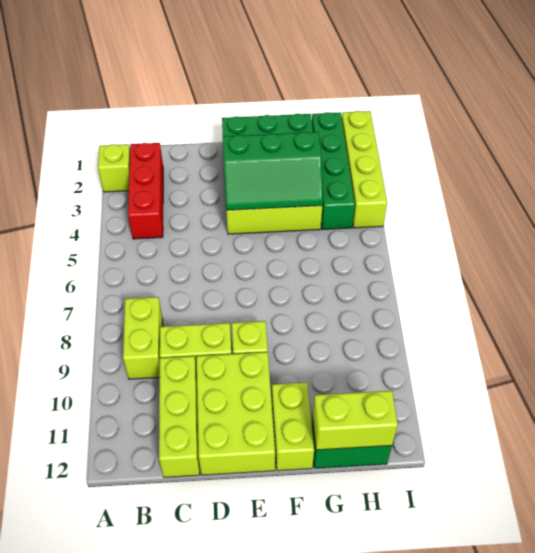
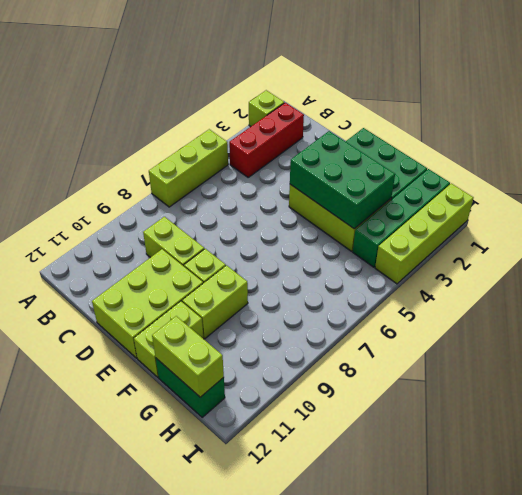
lime 1x2 brick [123,297,163,379] -> lime 1x2 brick moved to [182,265,248,339]
lime 1x3 brick [159,356,200,477] -> lime 1x3 brick moved to [149,129,228,207]
green 2x3 slope [223,132,323,210] -> green 2x3 brick [290,131,395,229]

